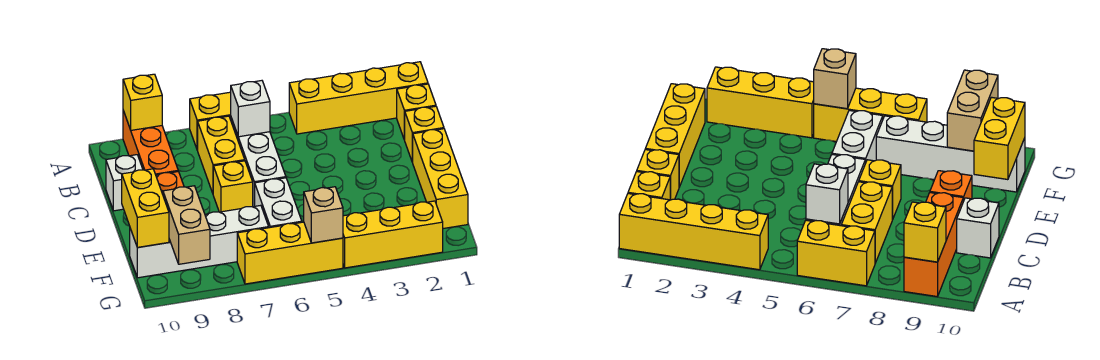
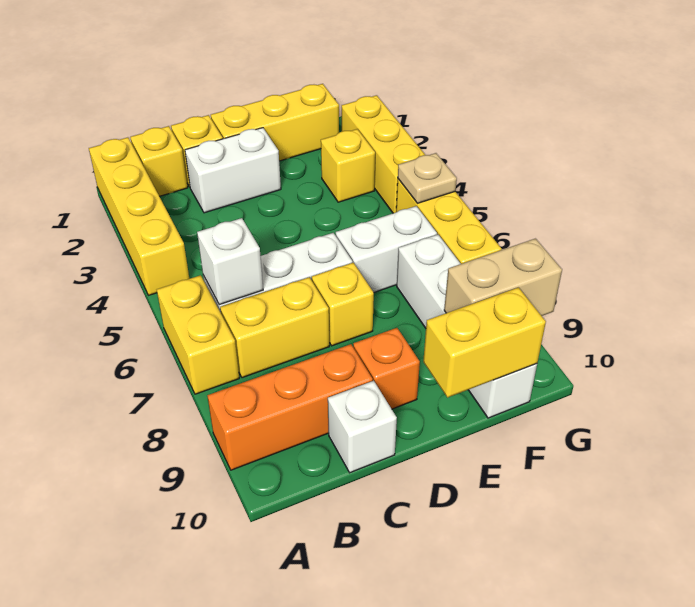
yellow 1x1 brick [123,74,162,130] -> yellow 1x1 brick moved to [321,129,375,202]
none -> white 1x2 brick [185,128,281,213]
tan 1x1 brick [304,187,343,243] -> tan 1x1 plate [398,153,457,203]

